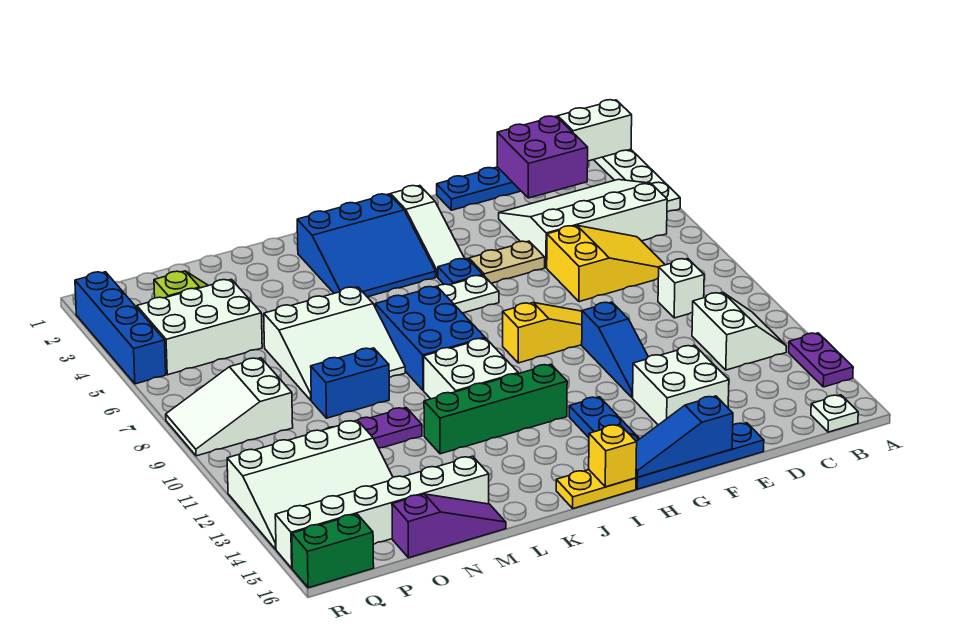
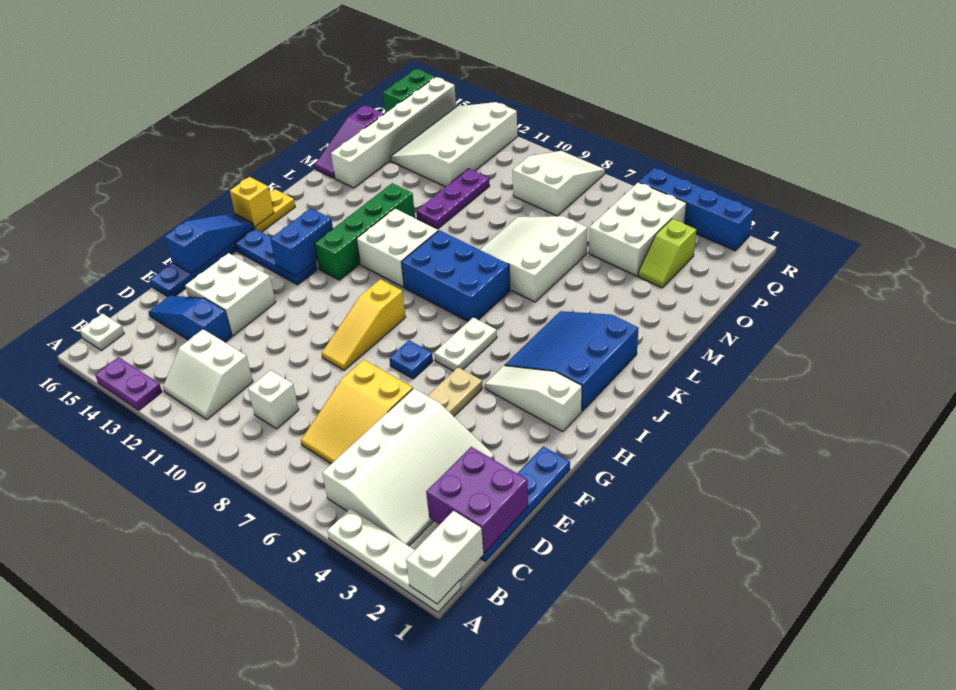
blue 1x3 slope [582,302,648,398] -> blue 1x3 slope moved to [148,296,232,342]
blue 1x1 plate [438,259,483,285] -> blue 1x1 plate moved to [389,340,433,379]
blue 1x2 brick [311,348,389,418] -> blue 1x2 brick moved to [270,208,333,276]

